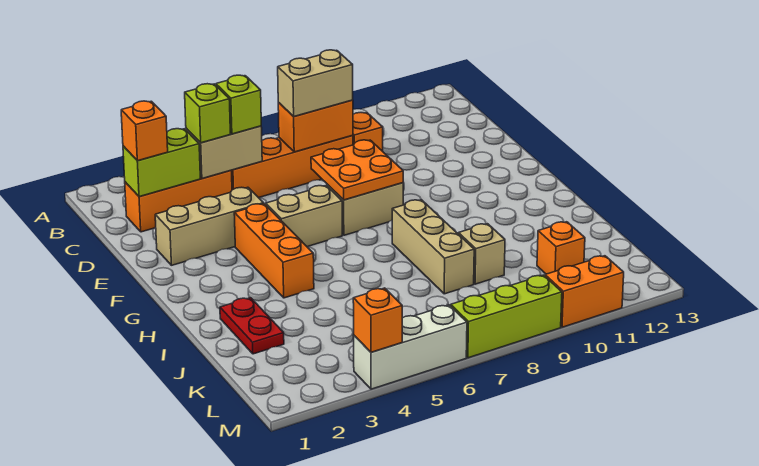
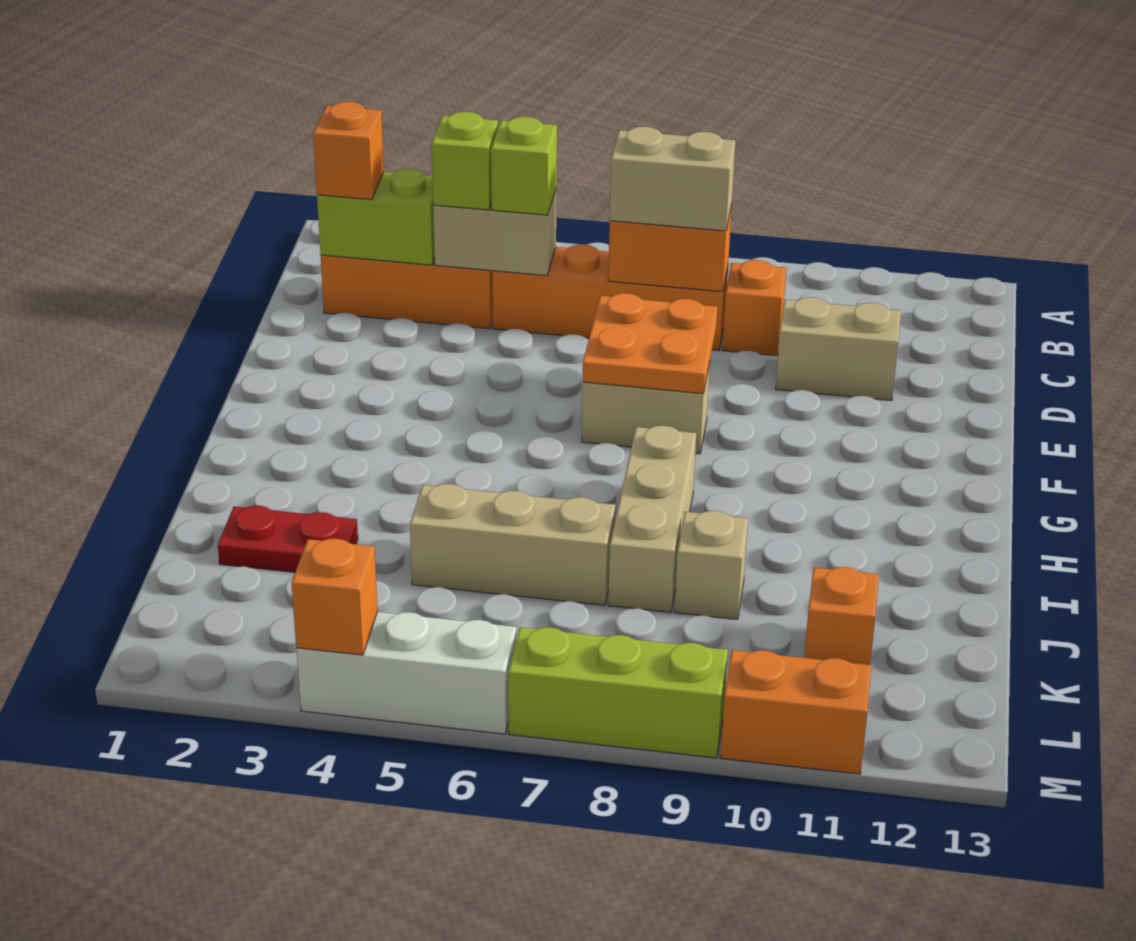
tan 1x3 brick [155,187,264,265] -> tan 1x3 brick moved to [410,484,615,605]
orange 1x3 brick [234,204,314,298] -> none
tan 1x2 brick [266,186,342,247] -> tan 1x2 brick moved to [776,297,901,401]
red 1x2 plate [220,298,284,354] -> red 1x2 plate turned to [218,506,358,572]

